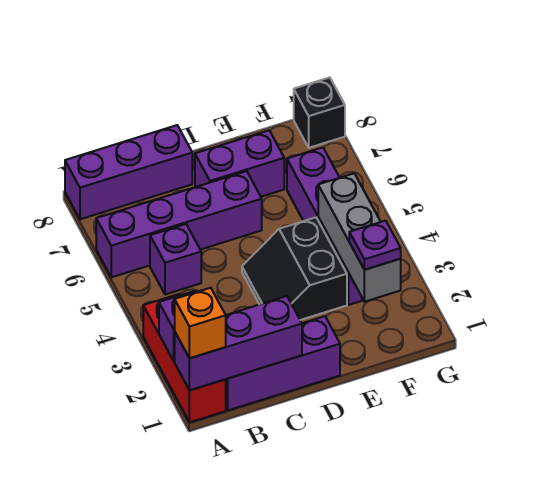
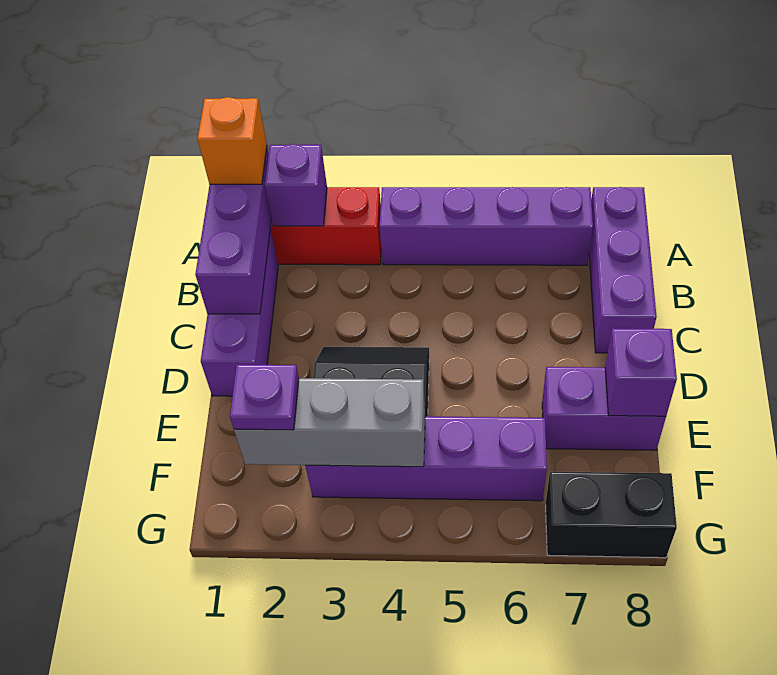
purple 1x4 brick [96,171,262,277] -> purple 1x4 brick turned to [380,187,593,265]
purple 1x1 brick [150,224,201,294] -> purple 1x1 brick moved to [605,328,677,416]
purple 1x2 brick [195,130,284,197] -> purple 1x2 brick turned to [542,367,666,450]
black 1x1 brick [294,77,345,148] -> black 1x2 brick [546,472,677,558]

